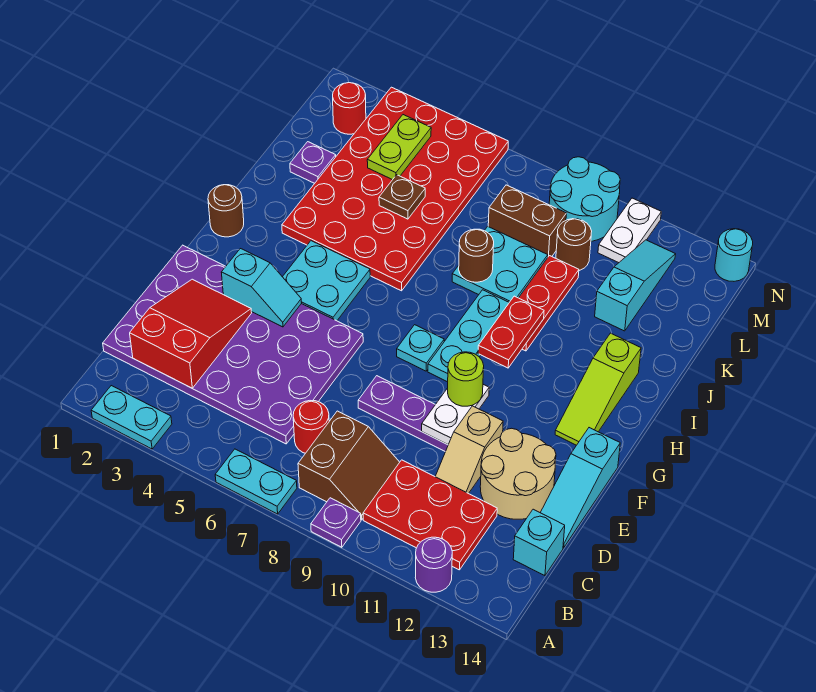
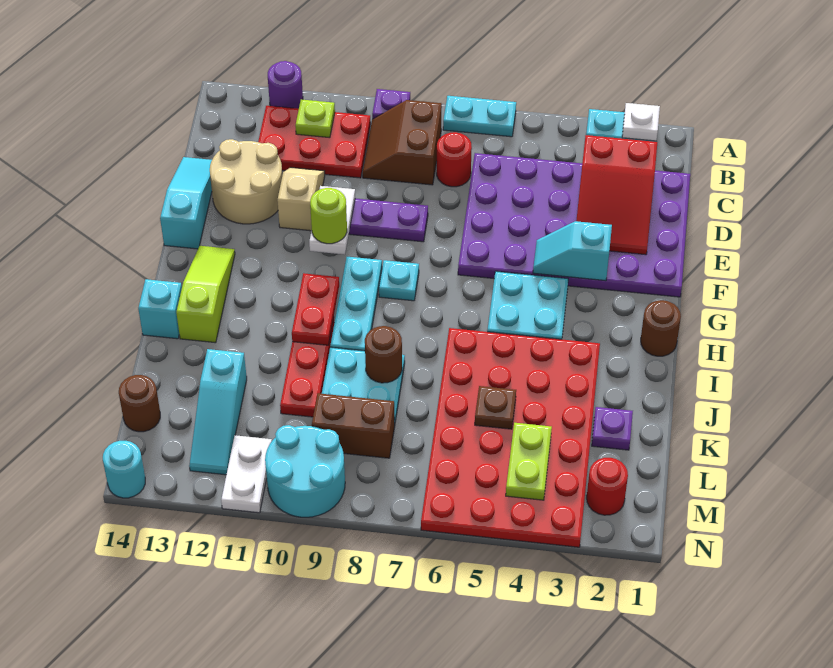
none -> white 1x1 plate [622,103,660,141]
none -> lime 1x1 plate [295,99,335,138]
cyan 1x1 brick [513,509,565,576] -> cyan 1x1 brick moved to [138,279,182,339]
brown 1x1 round brick [556,219,592,271] -> brown 1x1 round brick moved to [119,375,160,432]

